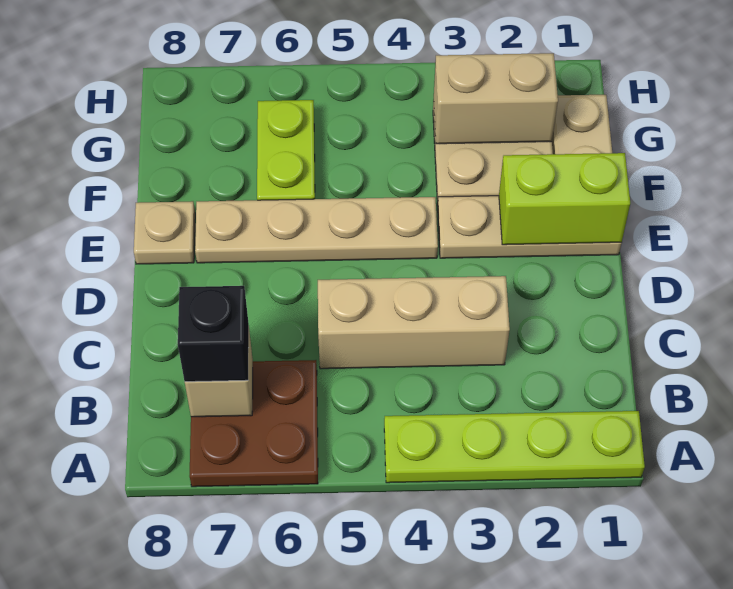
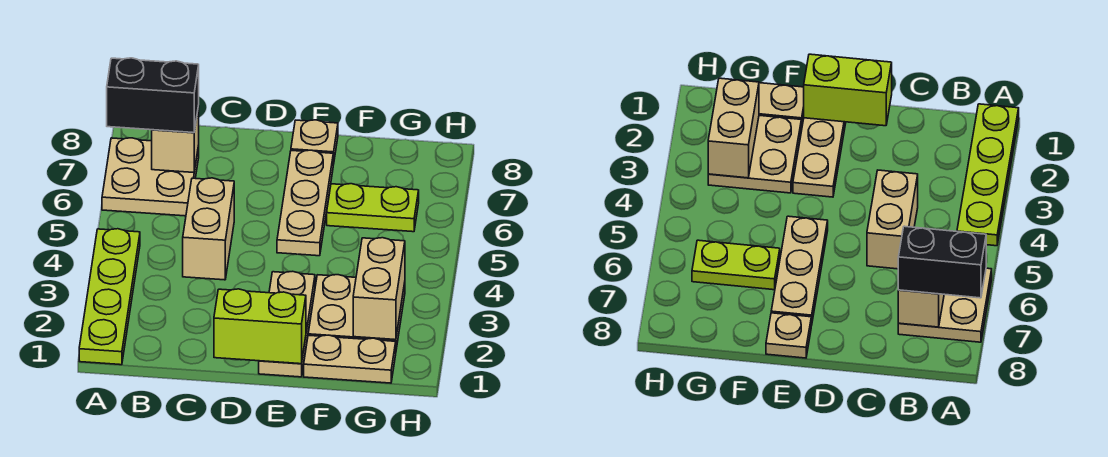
brown 2x2 plate [190,360,318,487] -> tan 2x2 plate [102,138,199,216]
black 1x1 brick [178,286,249,382] -> black 1x2 brick [107,58,199,133]
tan 1x3 brick [318,276,510,369] -> tan 1x2 brick [183,178,234,280]
lime 1x2 brick [499,153,630,245] -> lime 1x2 brick turned to [214,289,306,364]
tan 1x4 plate [195,197,438,263] -> tan 1x3 plate [277,150,333,256]

